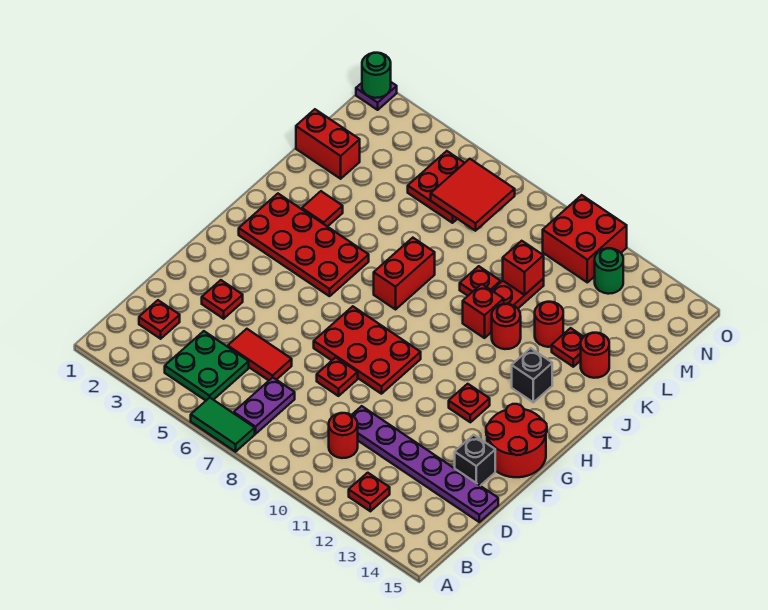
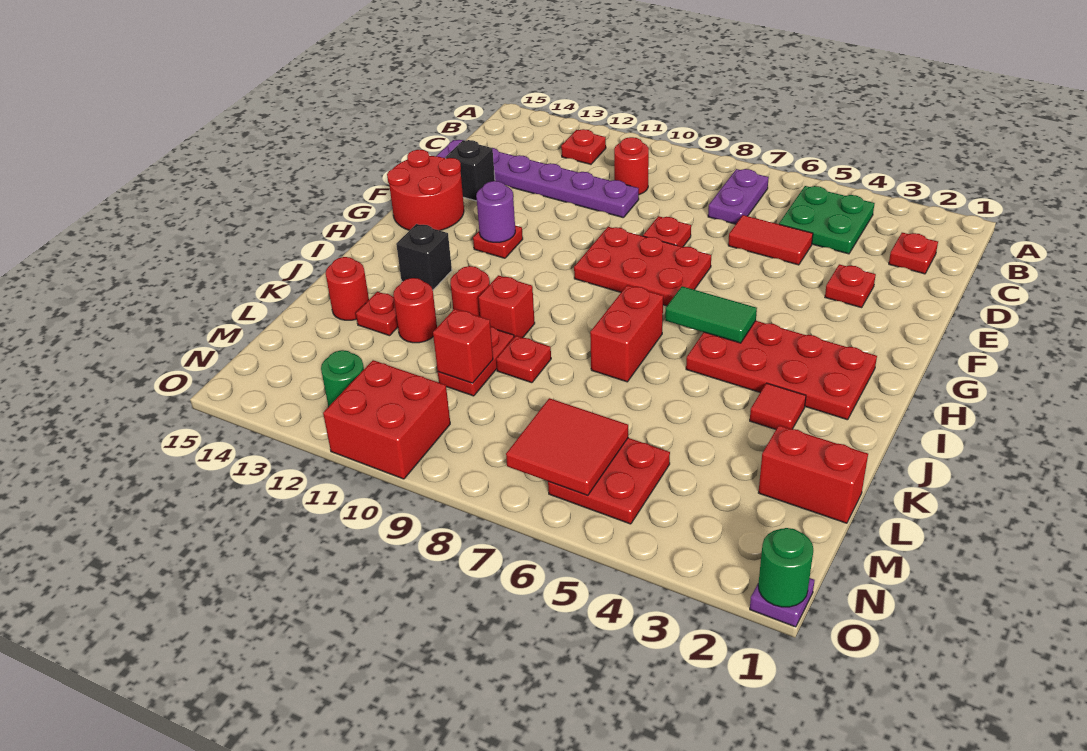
green 1x2 tile [191,398,255,452] -> green 1x2 tile moved to [665,286,757,343]
none -> purple 1x1 round brick [476,181,515,242]

